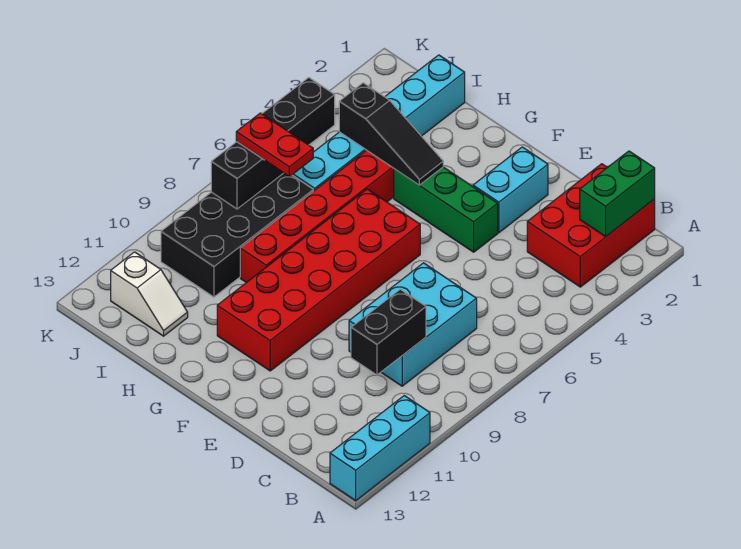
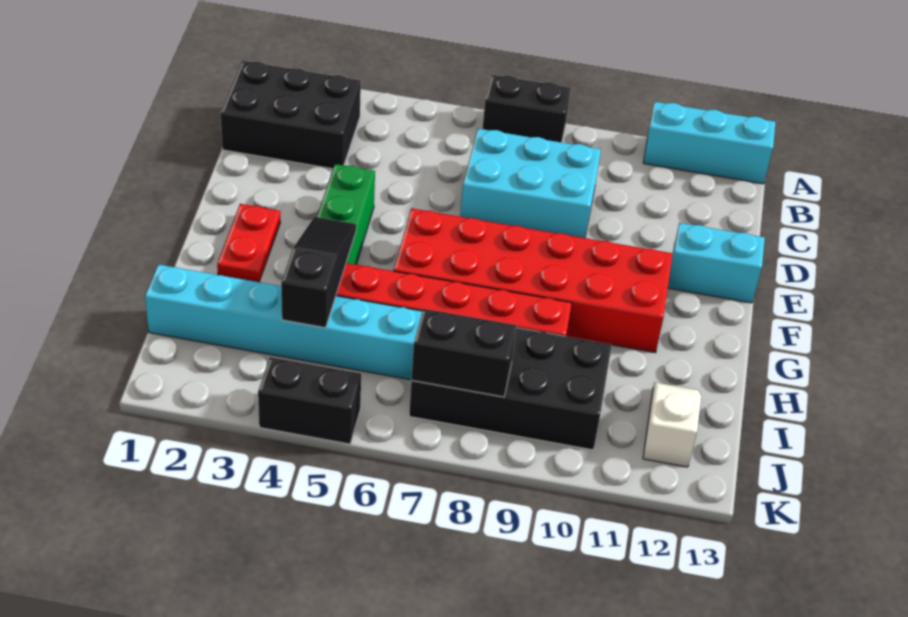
red 2x3 brick [527,164,655,287] -> black 2x3 brick [220,61,361,169]
green 1x2 brick [580,151,655,237] -> none
black 1x2 brick [351,289,426,375] -> black 1x2 brick moved to [483,75,571,142]
cyan 1x2 brick [473,147,548,233] -> cyan 1x2 brick moved to [668,223,765,303]
red 1x2 plate [236,113,313,177] -> red 1x2 plate moved to [217,204,280,282]

